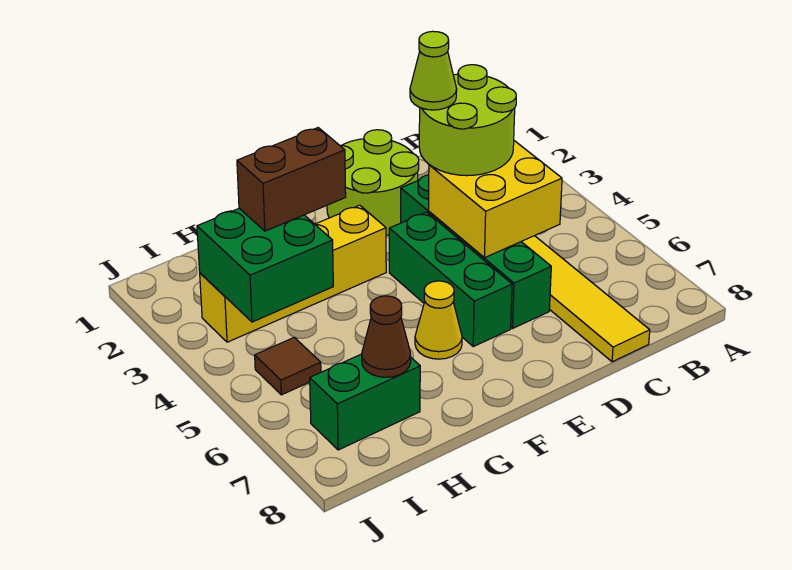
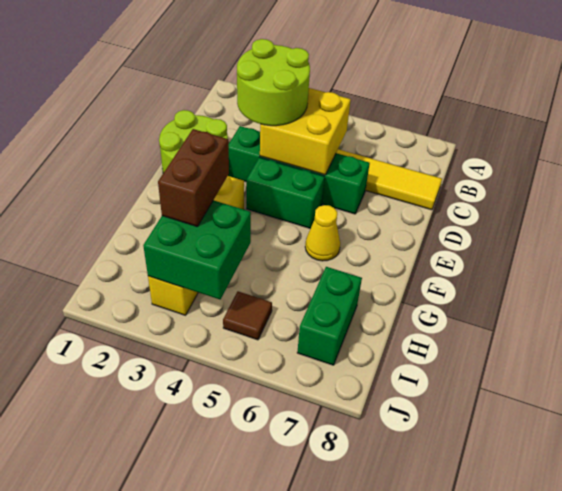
lime 1x1 cone [410,31,457,110] -> none
green 1x3 brick [389,212,512,347] -> green 1x2 brick [246,158,325,228]
brown 1x1 cone [362,296,411,377] -> none

